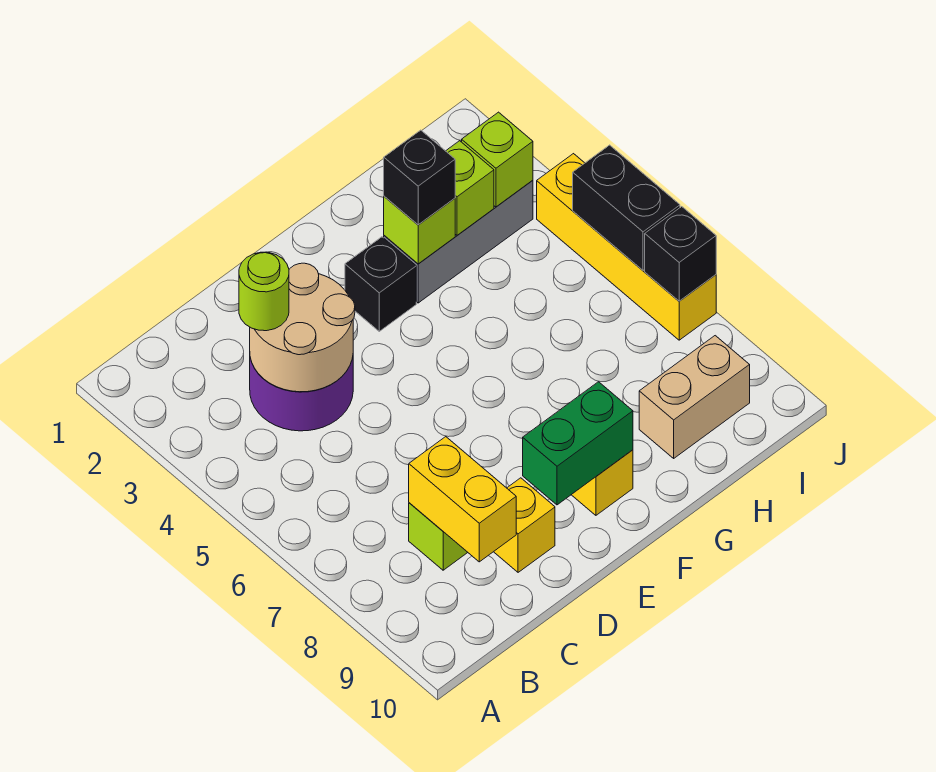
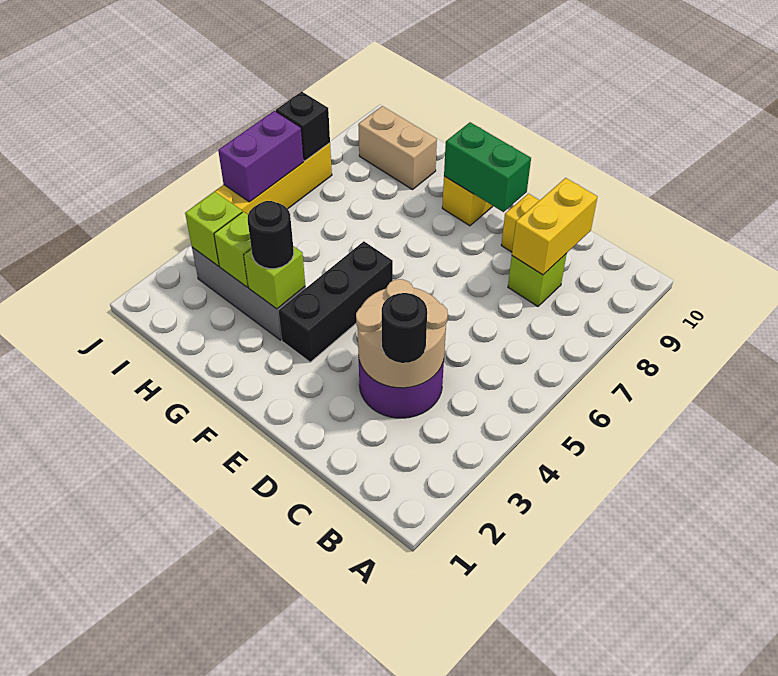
lime 1x1 round brick [239,252,289,331] -> black 1x1 round brick [382,293,427,363]
black 1x1 brick [345,237,416,331] -> black 1x3 brick [279,241,393,362]
black 1x1 brick [384,130,455,225] -> black 1x1 round brick [248,201,294,269]
black 1x2 brick [573,145,680,270] -> purple 1x2 brick [218,111,304,202]

